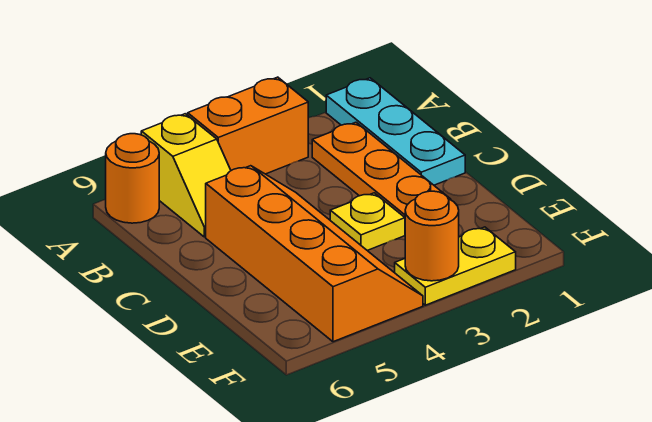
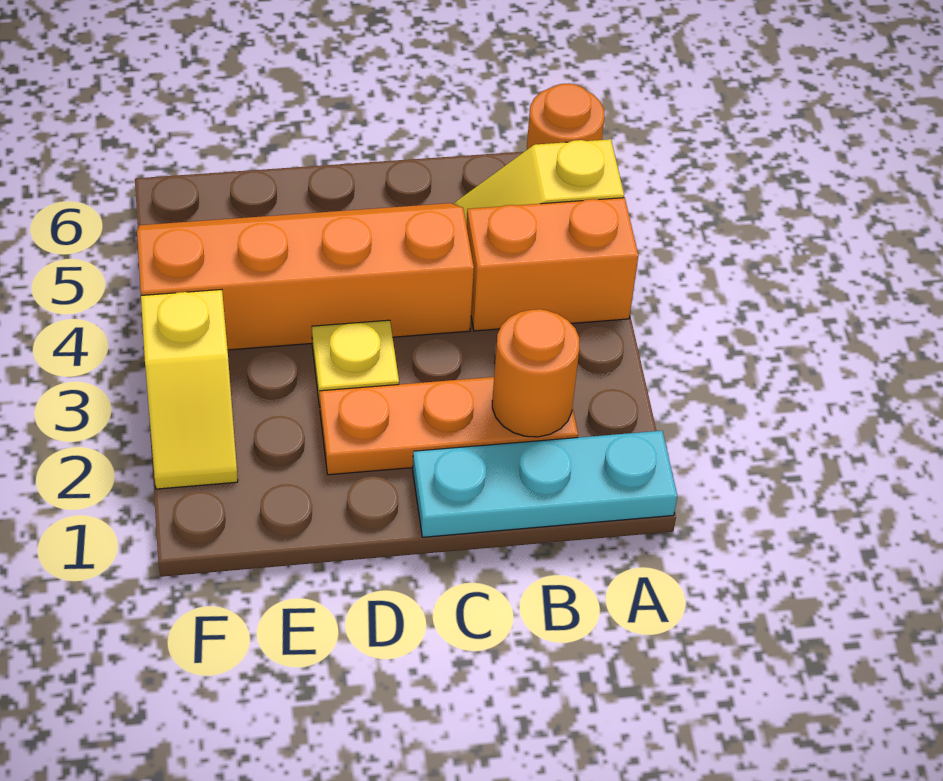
orange 1x2 brick [188,77,308,174] -> orange 1x2 brick turned to [466,198,638,331]
orange 2x4 slope [206,166,423,342] -> orange 2x4 slope turned to [137,203,474,350]
yellow 1x2 plate [395,227,516,305] -> yellow 1x2 slope [141,290,238,489]
orange 1x1 round brick [405,191,459,281] -> orange 1x1 round brick moved to [492,309,579,437]

